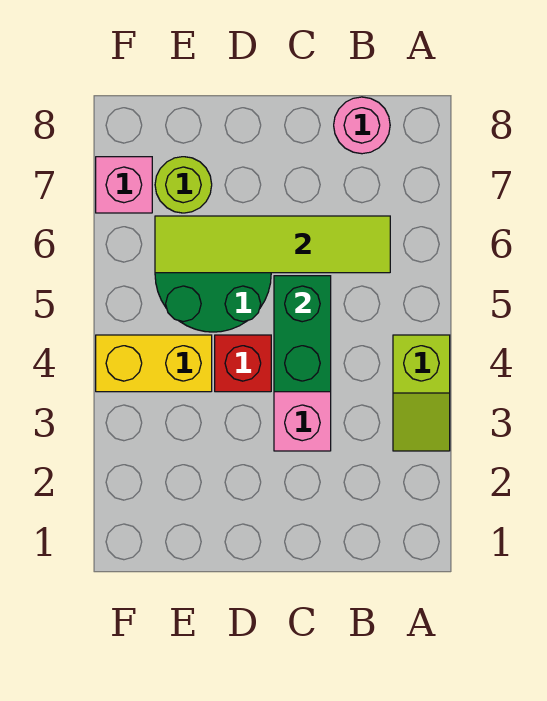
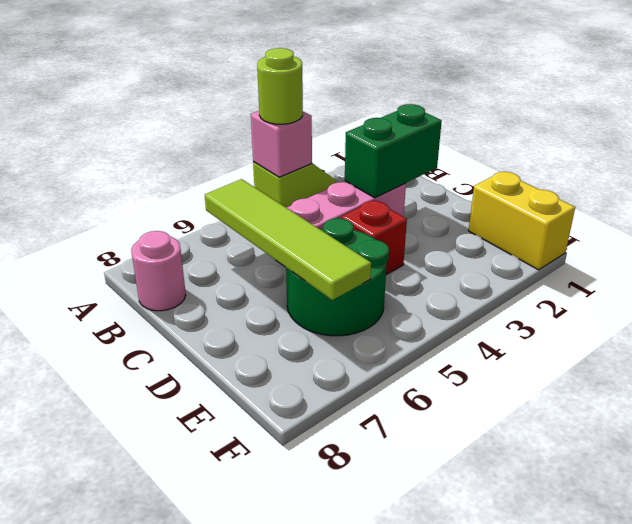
green 1x2 brick [274,276,331,392] -> green 1x2 brick moved to [345,104,442,198]
yellow 1x2 brick [96,335,212,392] -> yellow 1x2 brick moved to [468,172,575,270]
lime 1x1 round brick [155,157,212,213] -> lime 1x1 round brick moved to [257,48,303,124]
pink 1x1 brick [96,157,152,213] -> pink 1x1 brick moved to [251,111,312,177]

